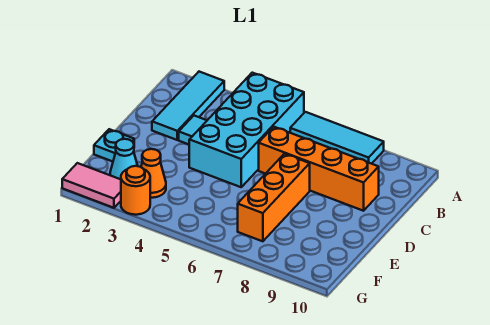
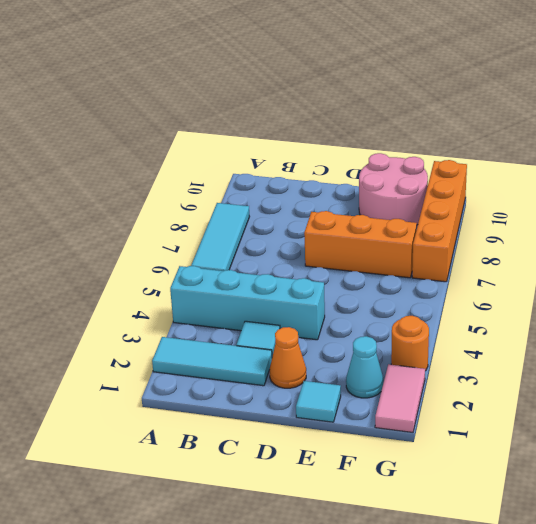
cyan 2x4 brick [189,73,304,187] -> cyan 1x4 brick [170,266,325,340]
orange 1x4 brick [259,127,379,211] -> orange 1x4 brick moved to [412,160,467,282]
cyan 1x1 plate [94,129,134,162] -> cyan 1x1 tile [296,381,341,422]
none -> pink 2x2 round brick [359,153,428,225]
orange 1x1 cone [141,149,166,198] -> orange 1x1 cone moved to [269,327,306,388]

